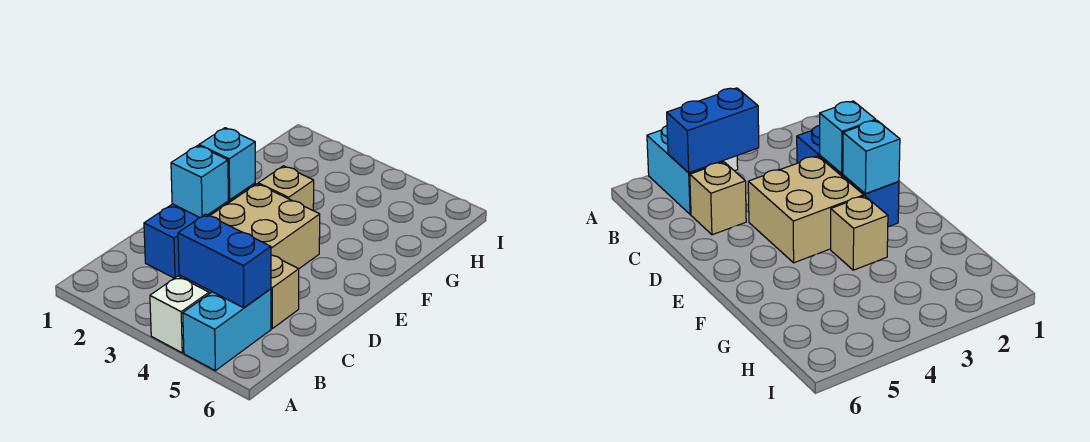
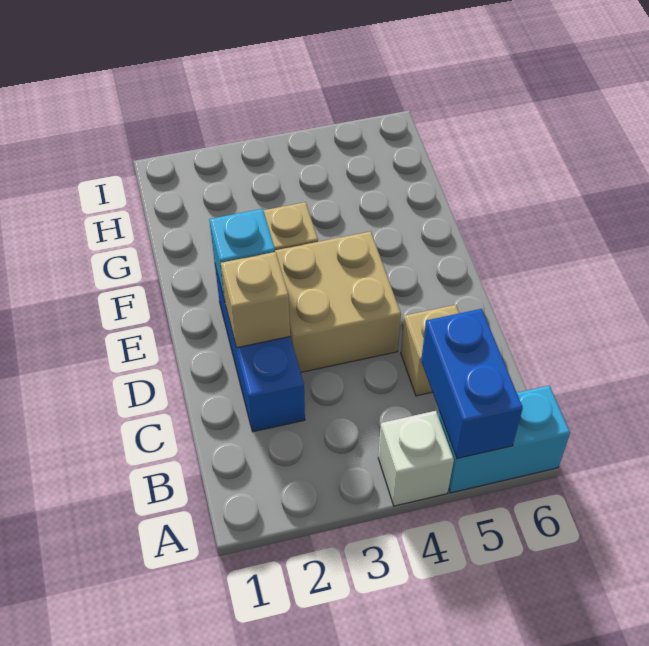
cyan 1x2 brick [183,289,271,371] -> cyan 1x2 brick turned to [438,386,570,493]
blue 1x2 brick [178,214,271,308] -> blue 1x2 brick turned to [421,309,523,459]
cyan 1x1 brick [171,145,228,217] -> tan 1x1 brick [221,252,290,348]

